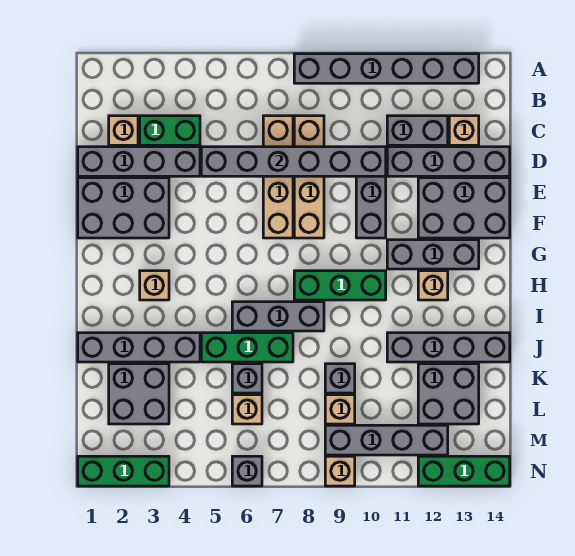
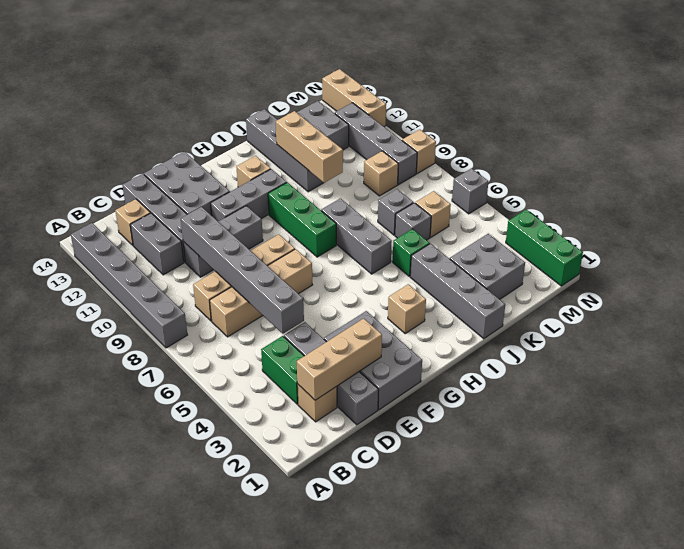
none -> tan 1x3 brick [297,318,382,400]
grey 1x3 brick [387,240,479,269] -> grey 1x3 brick turned to [211,169,287,221]
green 1x3 brick [201,333,293,362] -> green 1x1 brick [393,229,430,276]
none -> tan 1x3 brick [276,111,343,183]
grey 1x1 brick [325,364,355,393] -> grey 1x1 brick moved to [378,189,414,235]
green 1x3 brick [418,456,510,486] -> tan 1x3 brick [322,69,386,127]

